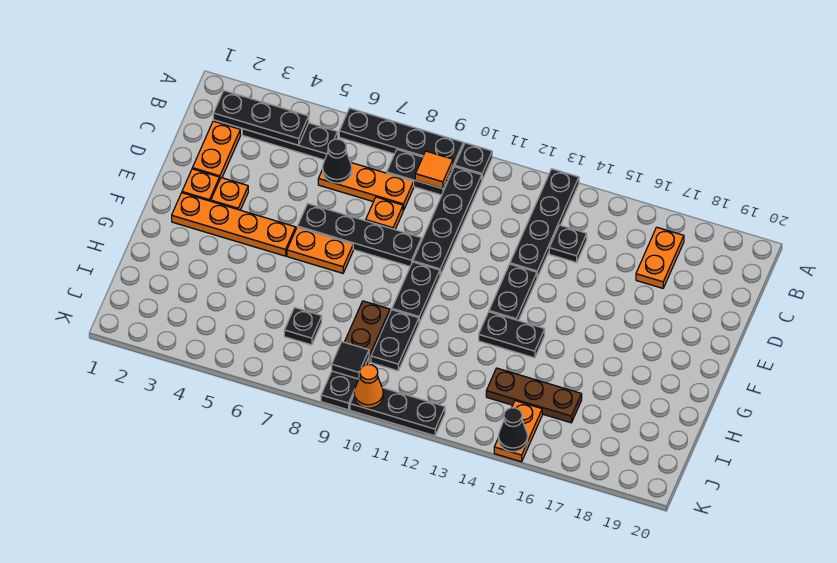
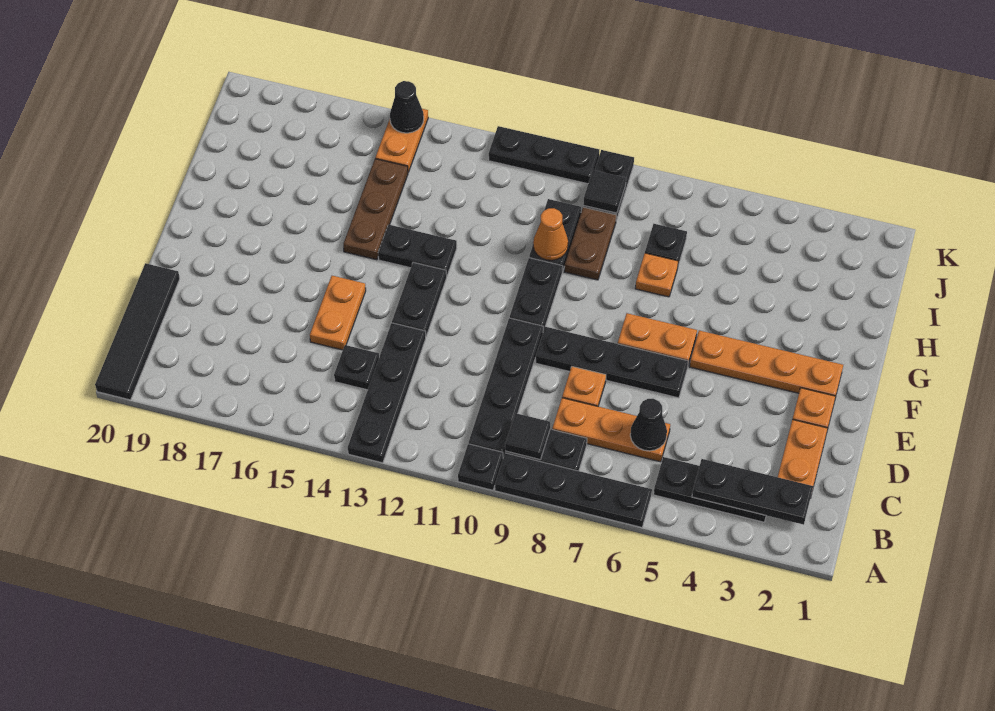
none -> black 1x4 tile [95,263,180,400]
orange 1x1 tile [415,151,453,189] -> black 1x1 tile [505,413,550,460]
orange 1x2 plate [636,227,684,288] -> orange 1x2 plate moved to [310,276,366,350]
orange 1x1 plate [211,178,248,210] -> orange 1x1 plate moved to [635,253,678,297]
brown 1x3 plate [486,368,582,423] -> brown 1x3 plate turned to [343,159,408,260]
orange 1x1 cone [354,365,383,408] -> orange 1x1 cone moved to [533,208,568,260]

